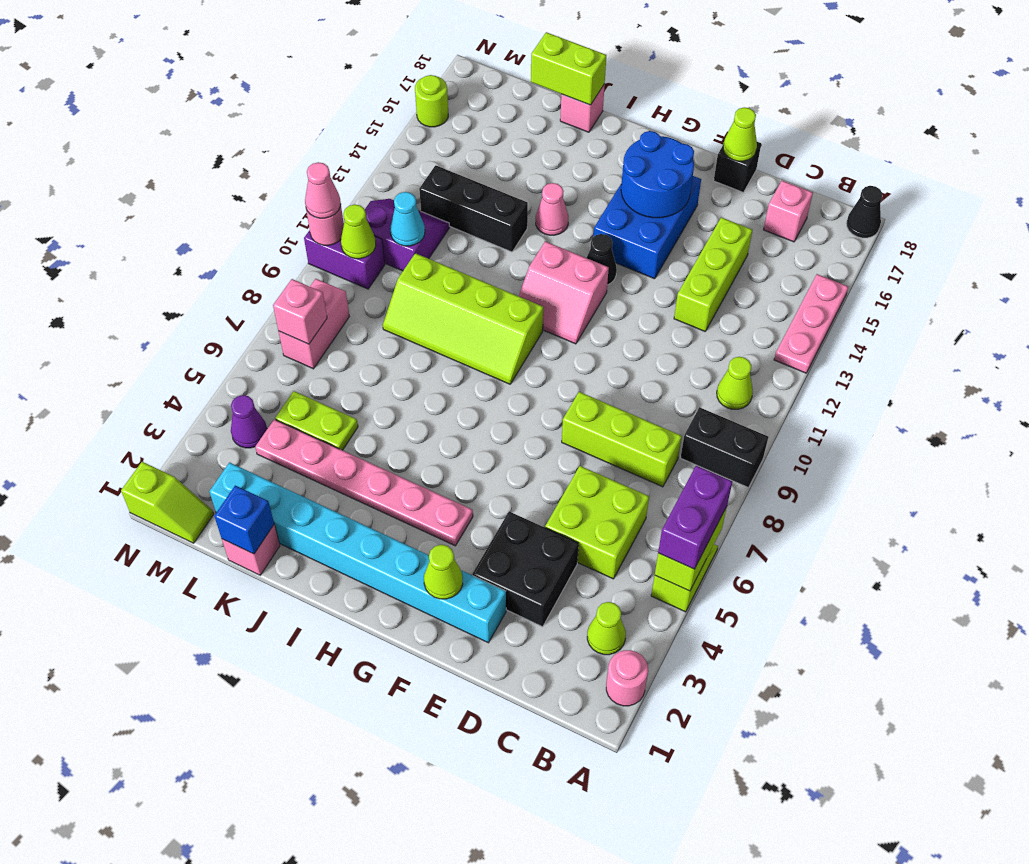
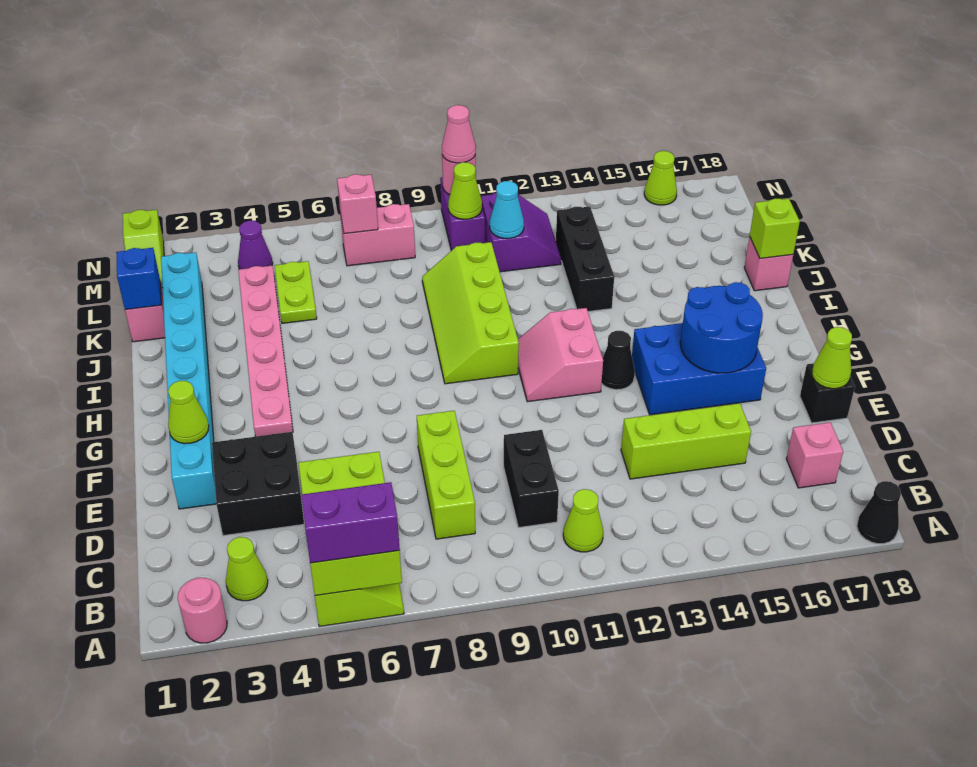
black 1x2 brick [681,407,768,488] -> black 1x2 brick moved to [504,430,559,527]
pink 1x3 plate [774,274,848,373] -> none
pink 1x1 cone [536,183,568,235] -> none
lime 1x2 brick [531,32,606,105] -> lime 1x1 brick [750,198,800,258]
lime 1x1 round brick [415,75,448,127] -> lime 1x1 cone [644,151,677,205]

